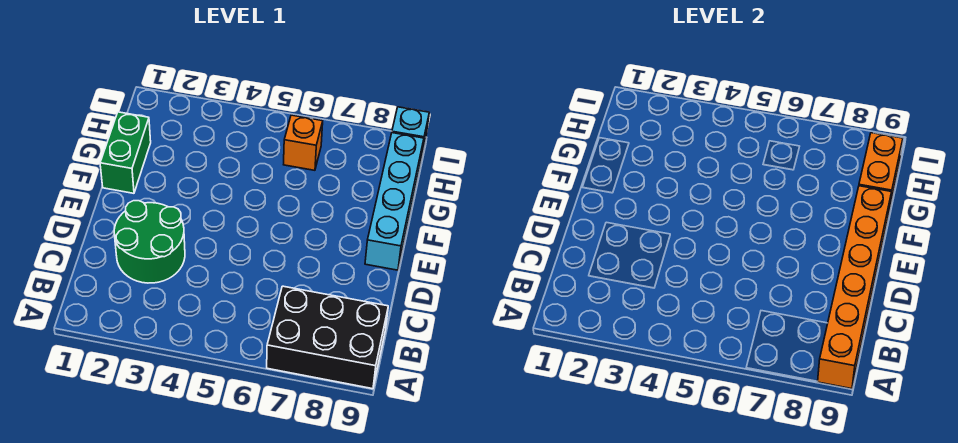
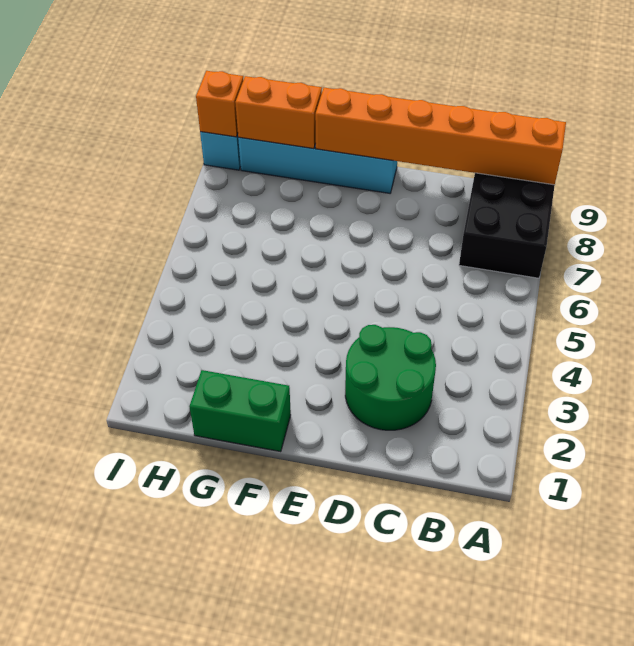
orange 1x1 brick [284,115,323,170] -> orange 1x1 brick moved to [196,71,243,137]

